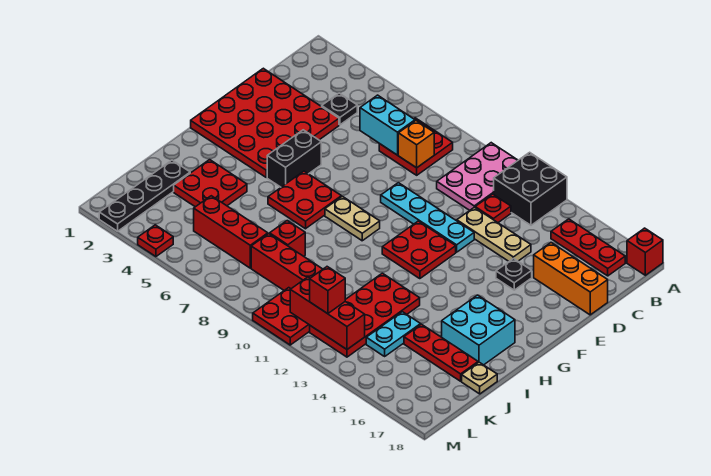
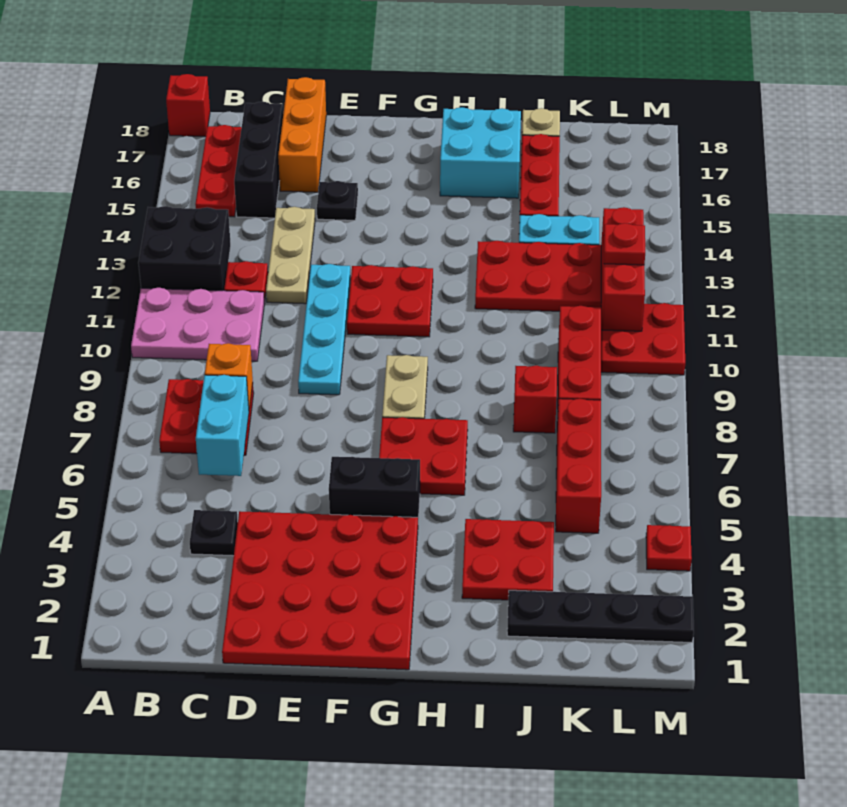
none -> black 1x3 brick [234,102,283,218]
red 1x1 brick [310,267,345,314] -> red 1x1 plate [604,223,645,265]

